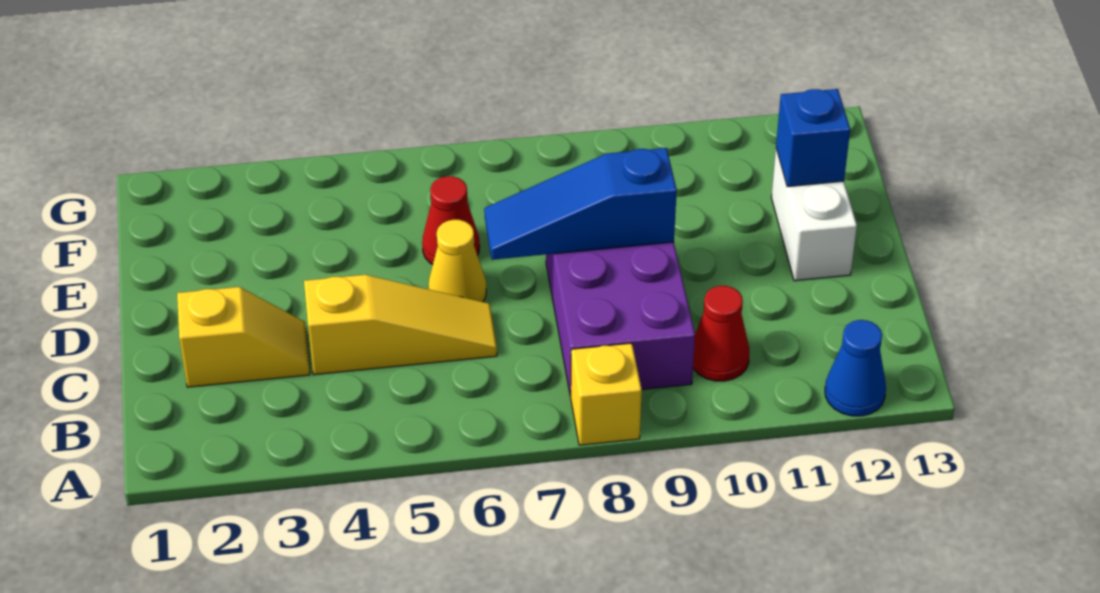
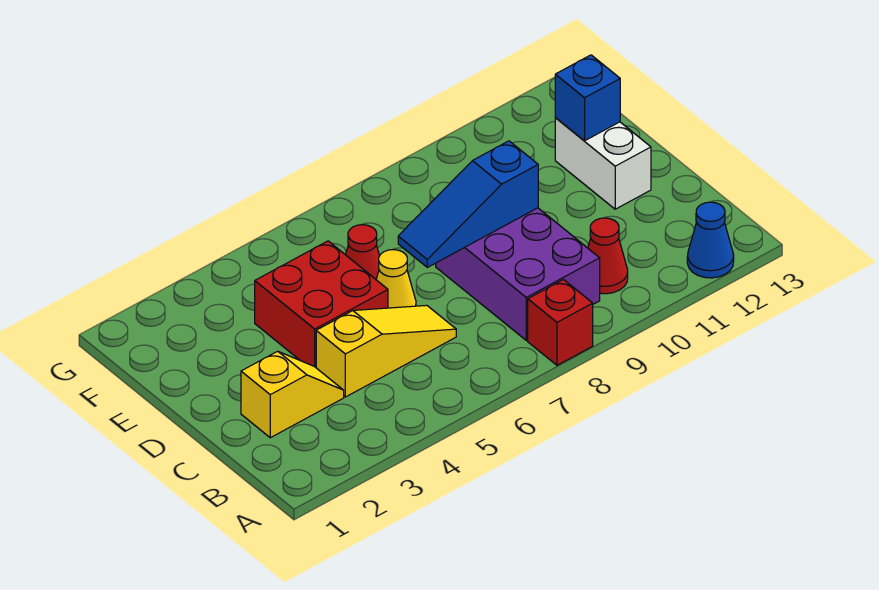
yellow 1x1 brick [571,343,642,445] -> red 1x1 brick [528,280,593,365]
none -> red 2x2 brick [255,241,388,367]

